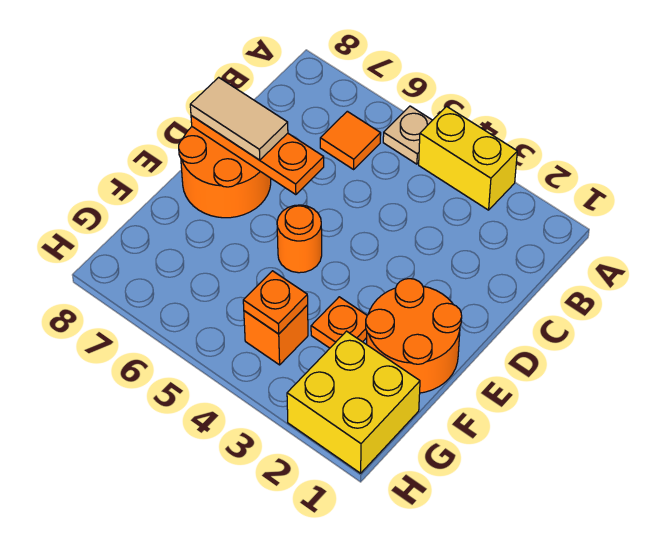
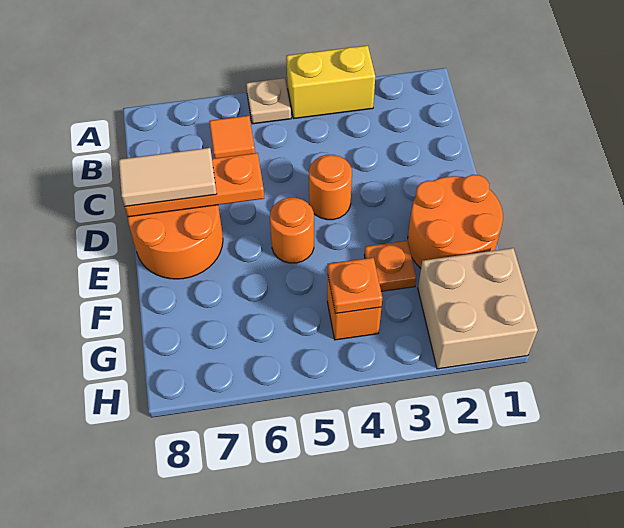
none -> orange 1x1 round brick [309,155,352,220]
yellow 2x2 brick [287,331,420,473] -> tan 2x2 brick [418,248,538,369]

